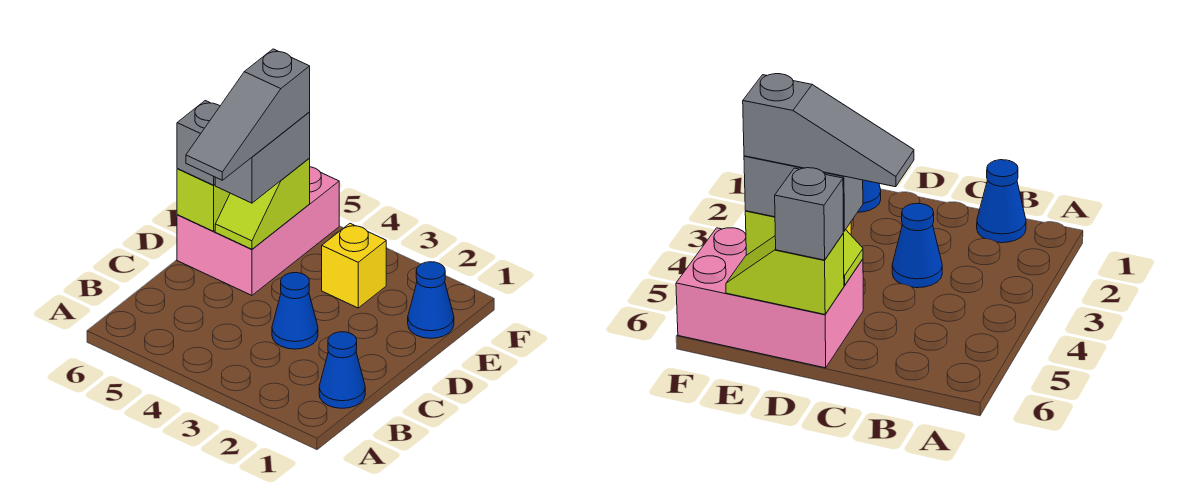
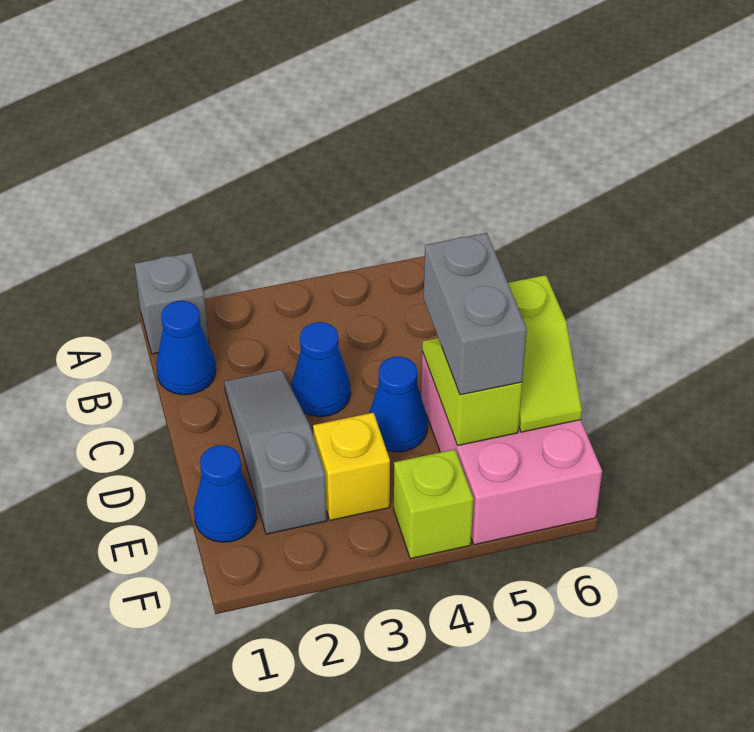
grey 1x3 slope [186,49,310,180] -> grey 1x3 slope moved to [224,370,327,534]
none -> blue 1x1 cone [369,357,428,452]
grey 1x1 brick [177,101,220,185] -> grey 1x1 brick moved to [135,252,209,354]
none -> lime 1x1 brick [394,449,473,559]

